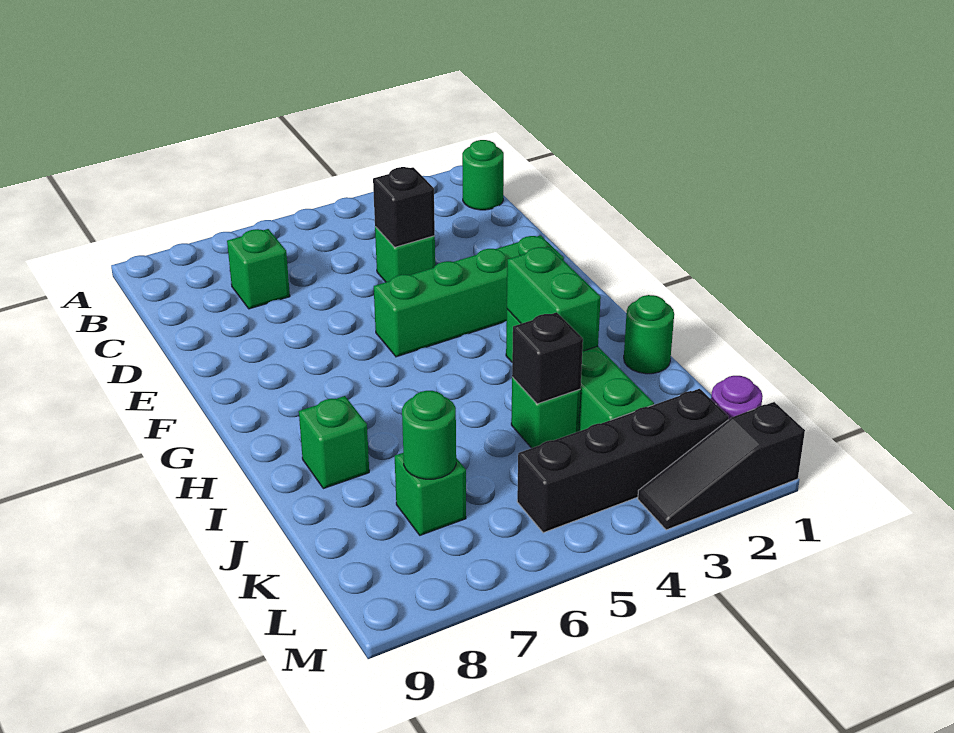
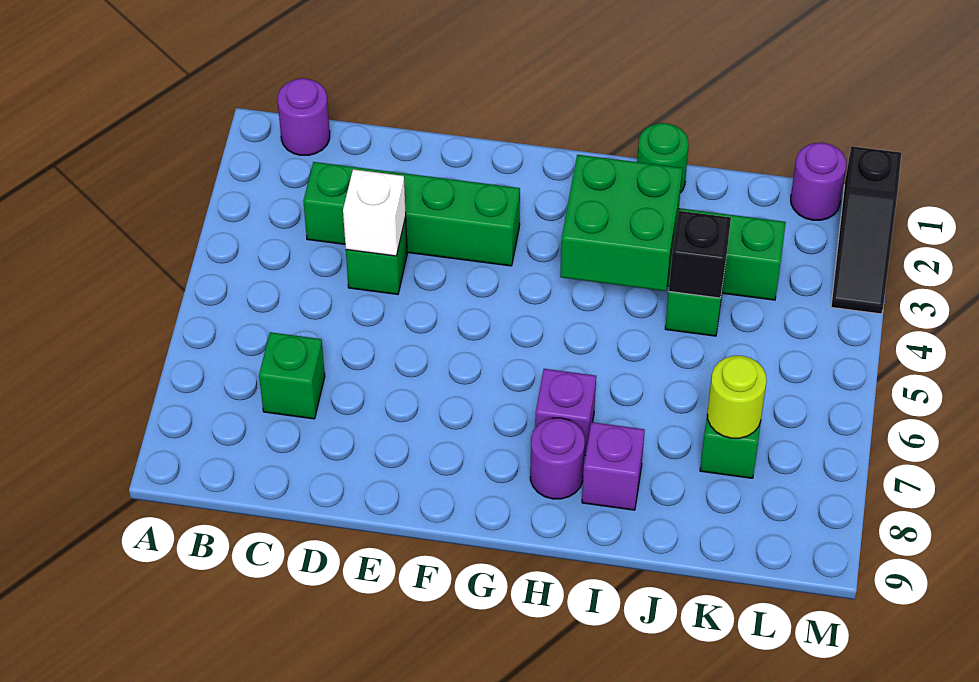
green 1x1 round brick [462,140,504,210] -> purple 1x1 round brick [278,78,330,155]
black 1x1 brick [373,167,435,247] -> white 1x1 brick [343,169,406,256]
green 1x4 brick [374,235,564,357] -> green 1x4 brick turned to [303,162,520,266]
green 1x2 brick [507,247,601,351] -> green 2x2 brick [560,155,683,291]
none -> purple 1x1 brick [535,369,596,456]
none -> purple 1x1 round brick [530,418,585,499]
green 1x1 brick [299,396,369,489] -> purple 1x1 brick [582,422,645,510]
green 1x1 round brick [402,391,456,479] -> lime 1x1 round brick [707,356,767,438]
black 1x4 brick [517,389,729,533] -> none

